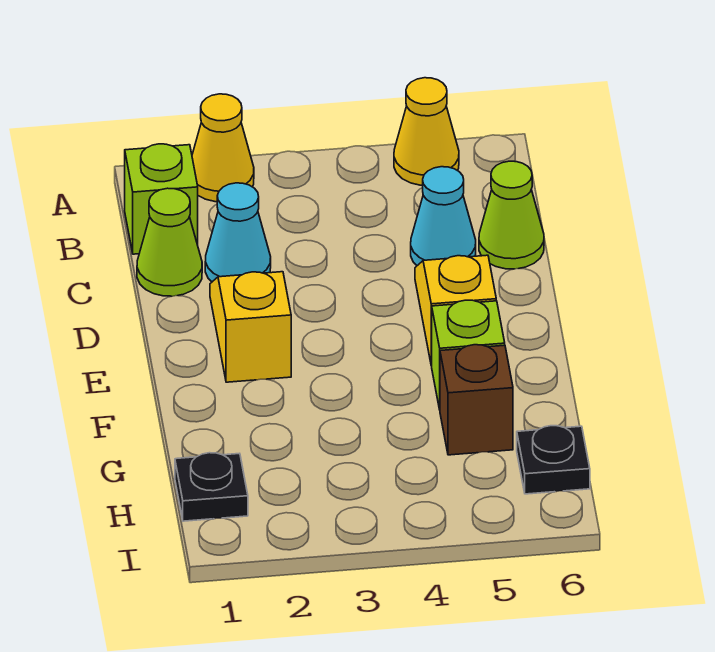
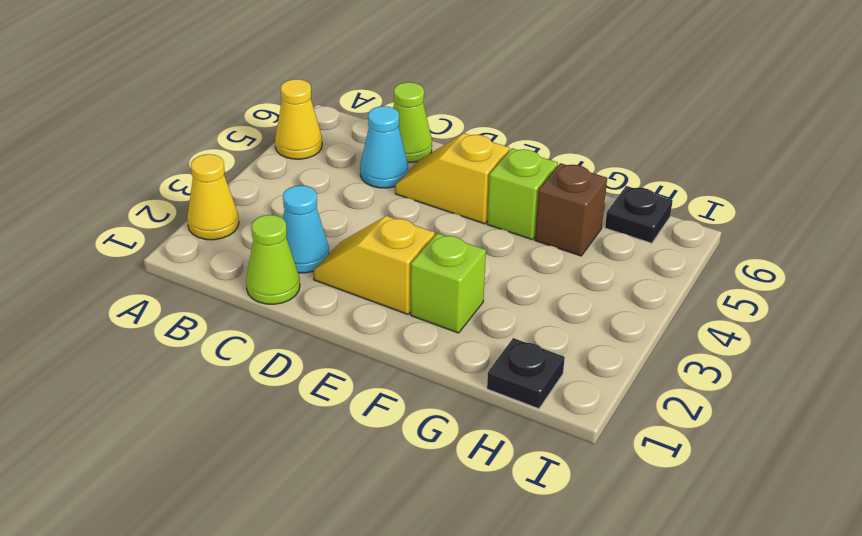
lime 1x1 brick [125,144,198,254] -> lime 1x1 brick moved to [411,233,486,333]

